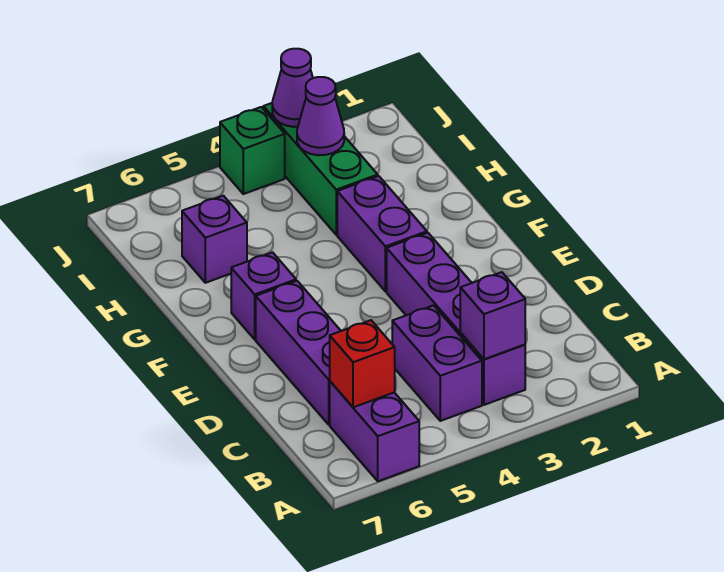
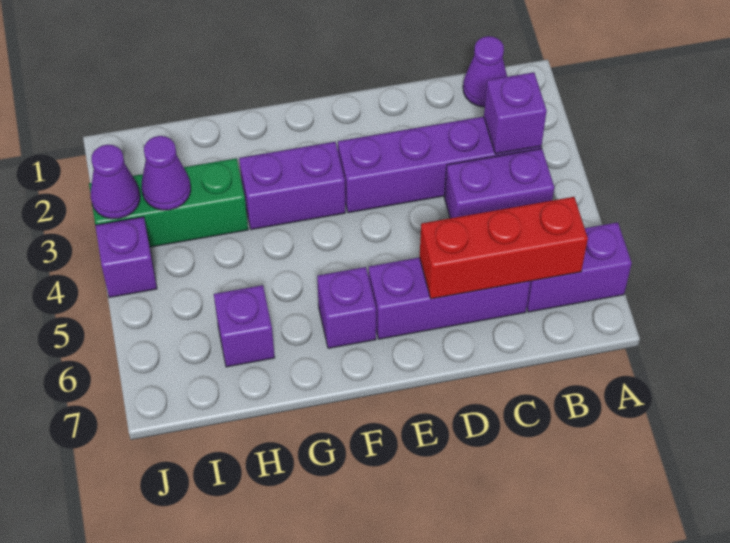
none -> purple 1x1 cone [463,36,507,107]
red 1x1 brick [330,320,395,407] -> red 1x3 brick [420,197,588,299]
green 1x1 brick [220,107,285,194] -> purple 1x1 brick [95,217,157,298]

